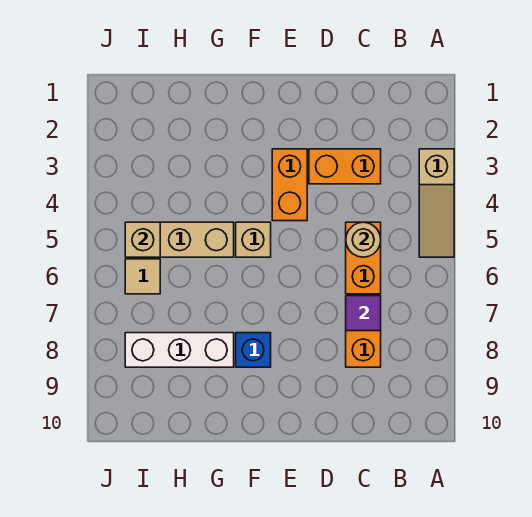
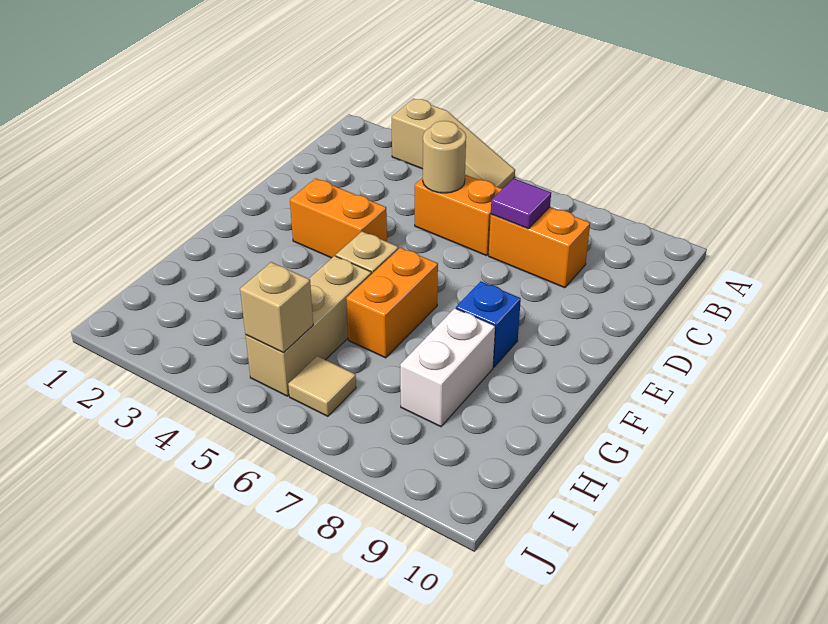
orange 1x2 brick [309,149,381,184] -> orange 1x2 brick moved to [346,248,438,358]
white 1x3 brick [125,333,234,367] -> white 1x2 brick [400,308,495,427]

